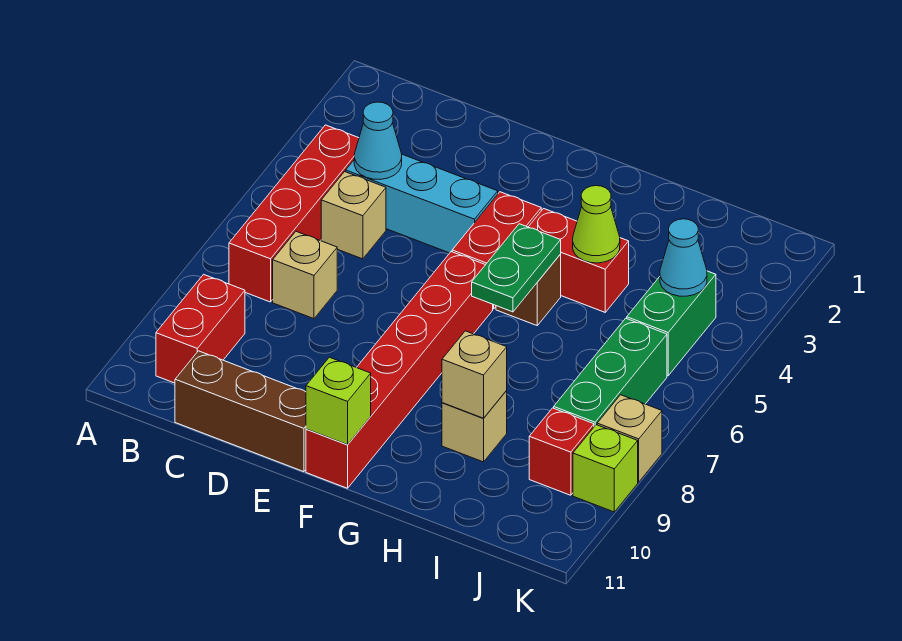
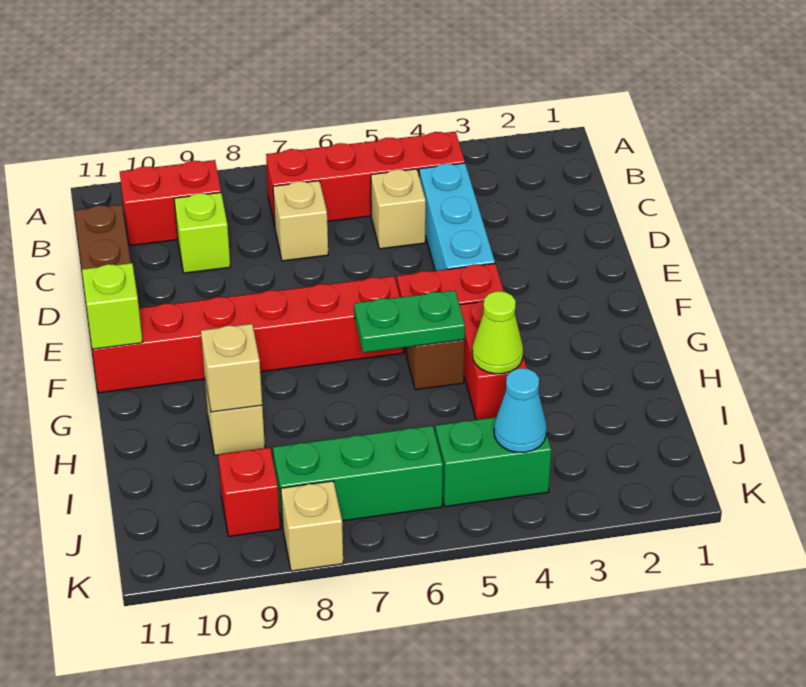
cyan 1x1 cone [354,102,402,179] -> none
lime 1x1 brick [573,425,638,512] -> lime 1x1 brick moved to [174,193,230,273]

